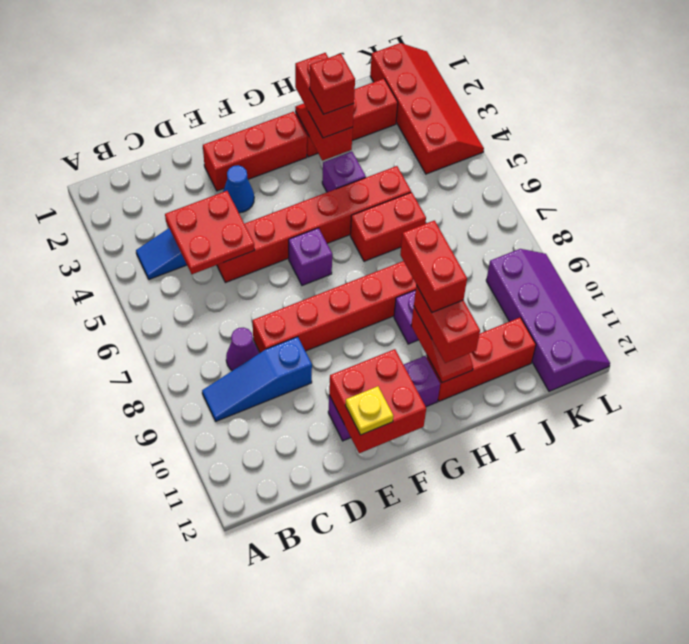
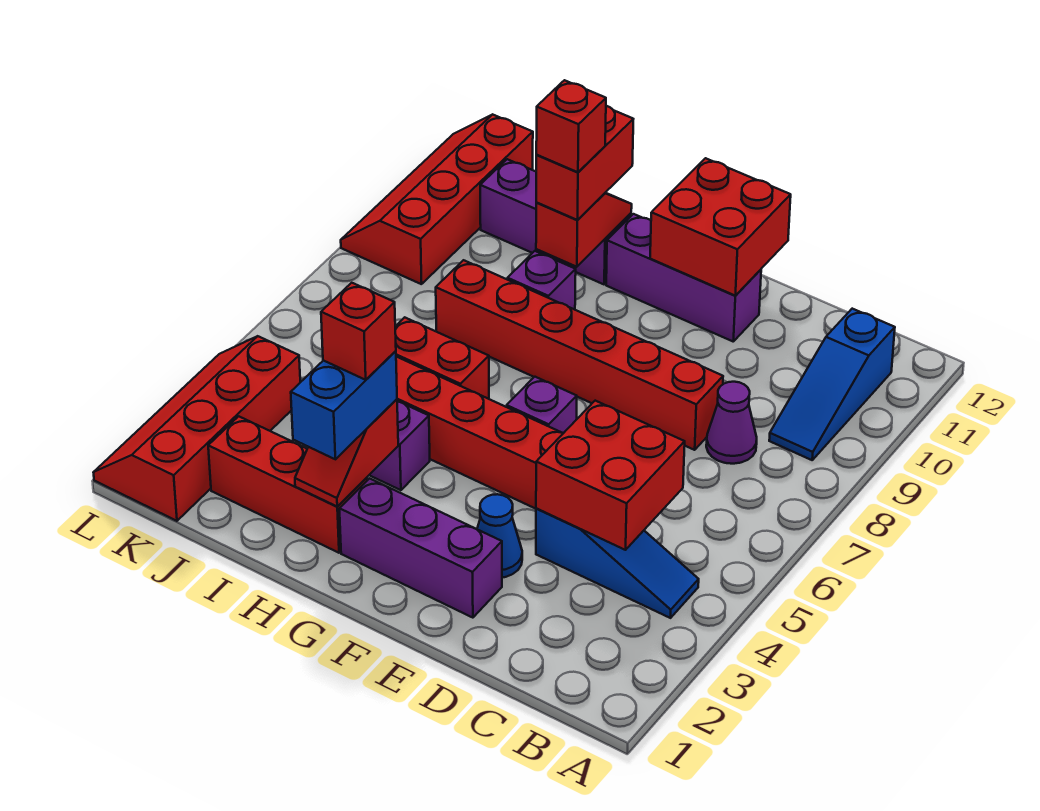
blue 1x3 slope [202,337,312,421] -> blue 1x3 slope turned to [769,309,895,460]
red 2x2 plate [165,191,255,274] -> red 2x2 brick [536,401,685,550]
red 1x3 brick [203,112,307,191] -> purple 1x3 brick [339,478,502,618]
yellow 1x1 plate [345,386,393,435] -> none
red 1x2 brick [295,53,354,138] -> blue 1x2 brick [291,351,397,459]
red 1x2 brick [400,220,467,312] -> red 1x1 brick [536,80,606,172]
red 1x3 brick [426,317,536,401] -> purple 1x3 brick [480,159,631,284]
purple 2x4 slope [486,249,610,391] -> red 2x4 slope [341,114,533,284]

